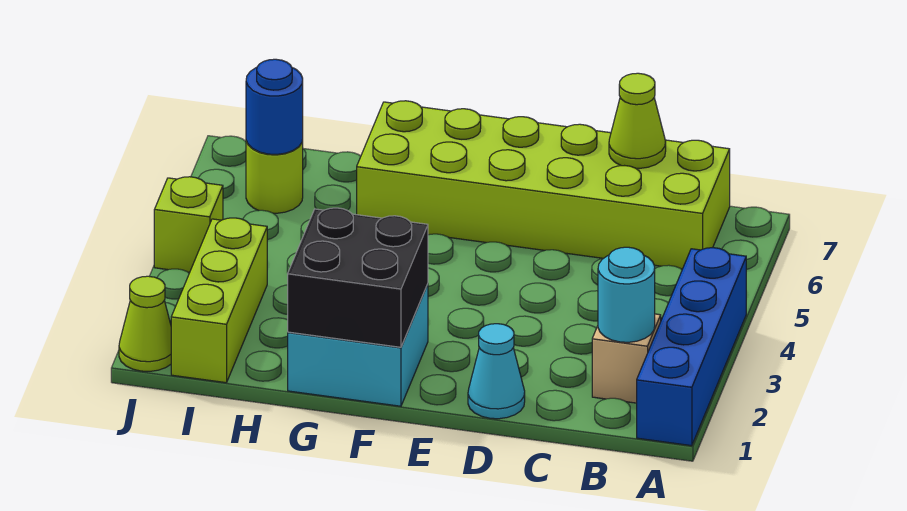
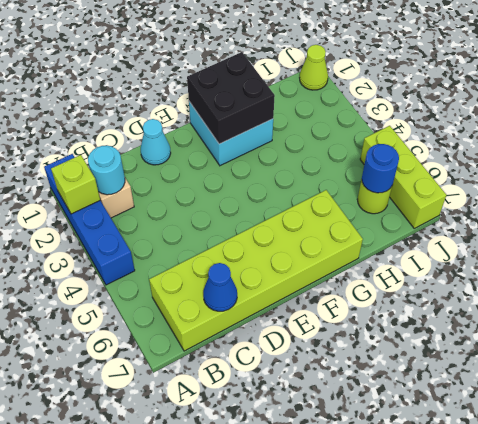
lime 1x1 cone [609,73,666,168] -> blue 1x1 cone [203,263,237,311]
lime 1x3 brick [171,218,267,383] -> lime 1x3 brick moved to [360,126,446,228]
lime 1x1 brick [154,177,223,272] -> lime 1x1 brick moved to [51,155,100,214]

